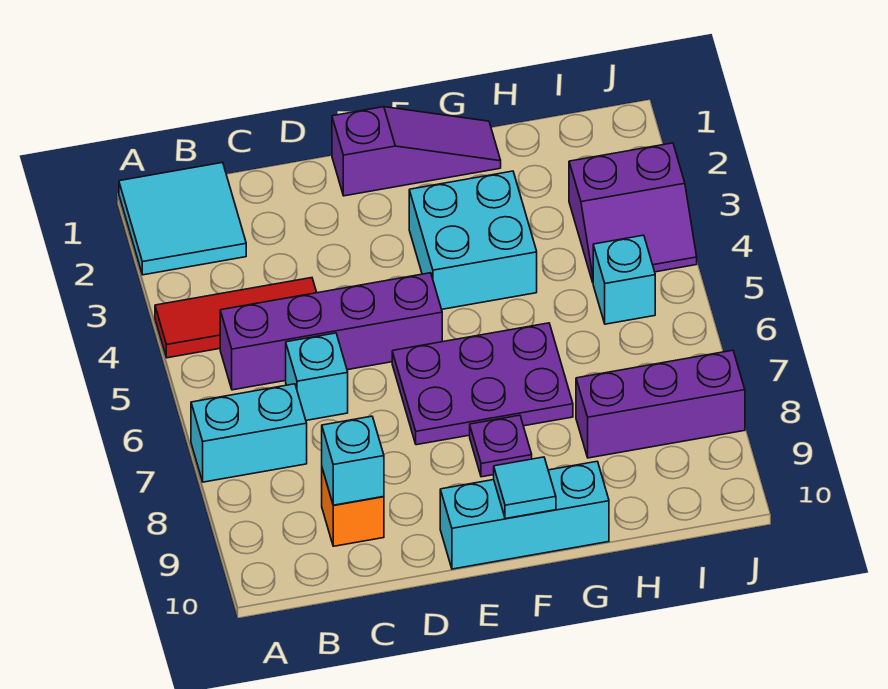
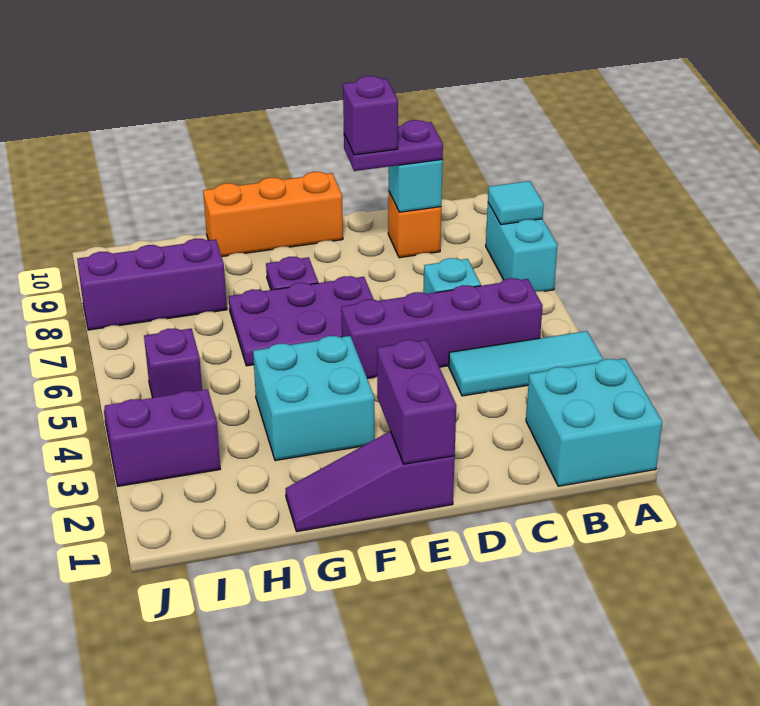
cyan 2x2 tile [119,163,246,275] -> cyan 2x2 brick [526,359,662,486]
red 1x3 tile [155,278,317,358] -> cyan 1x3 tile [449,331,603,396]
cyan 1x2 brick [191,384,307,482] -> cyan 1x2 brick turned to [486,203,557,292]
none -> purple 1x2 plate [344,120,443,171]
none -> purple 1x1 brick [343,76,398,155]
none -> purple 1x2 brick [377,340,456,464]
cyan 1x3 brick [440,462,609,569] -> orange 1x3 brick [203,172,343,257]
cyan 1x1 tile [494,457,556,519] -> cyan 1x1 tile moved to [488,181,544,225]
cyan 1x1 brick [593,235,655,324] -> purple 1x1 brick [144,328,202,398]

